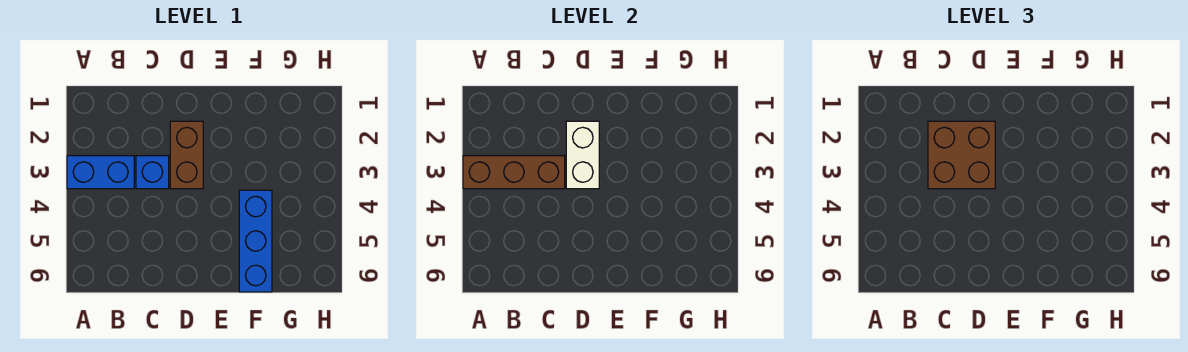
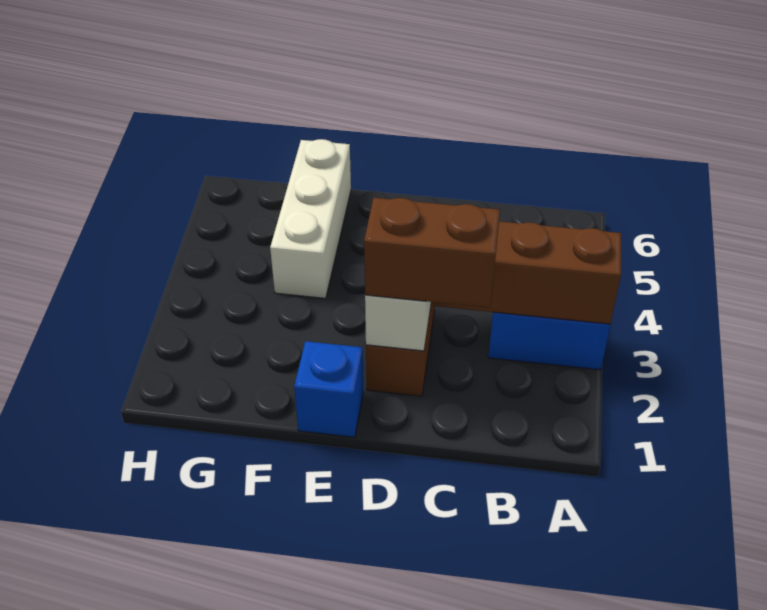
brown 2x2 brick [928,121,995,189] -> brown 1x2 brick [364,198,500,308]
blue 1x1 brick [136,156,169,189] -> blue 1x1 brick moved to [294,341,363,437]
blue 1x3 brick [239,190,272,292] -> white 1x3 brick [270,139,351,298]

